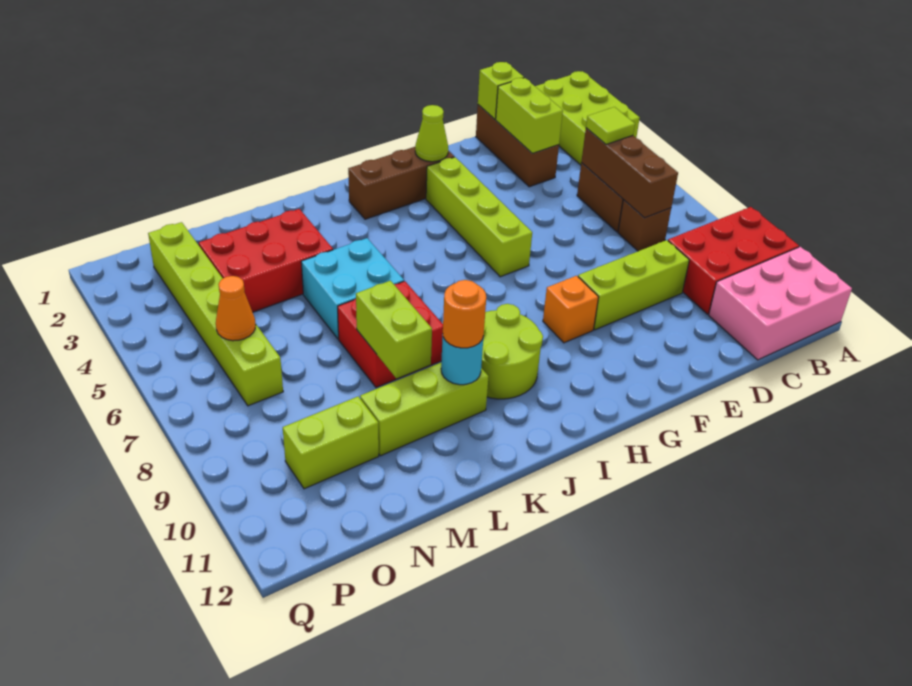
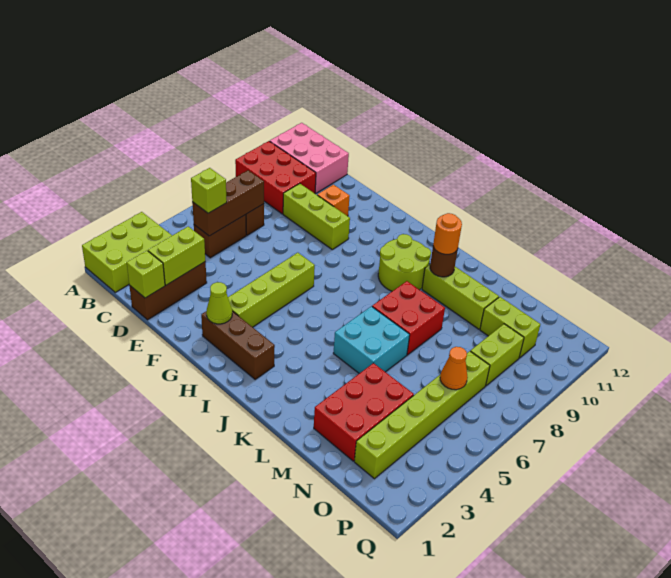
lime 1x1 tile [586,107,635,145] -> lime 1x1 brick [191,168,227,213]
orange 1x1 brick [543,276,598,343] -> orange 1x1 brick moved to [318,185,350,216]
cyan 1x1 round brick [441,337,483,385] -> brown 1x1 round brick [430,247,458,277]
red 2x3 brick [199,209,333,312] -> red 2x3 brick turned to [314,363,414,461]
lime 1x2 brick [356,281,432,379] -> lime 1x2 brick moved to [471,324,524,386]

